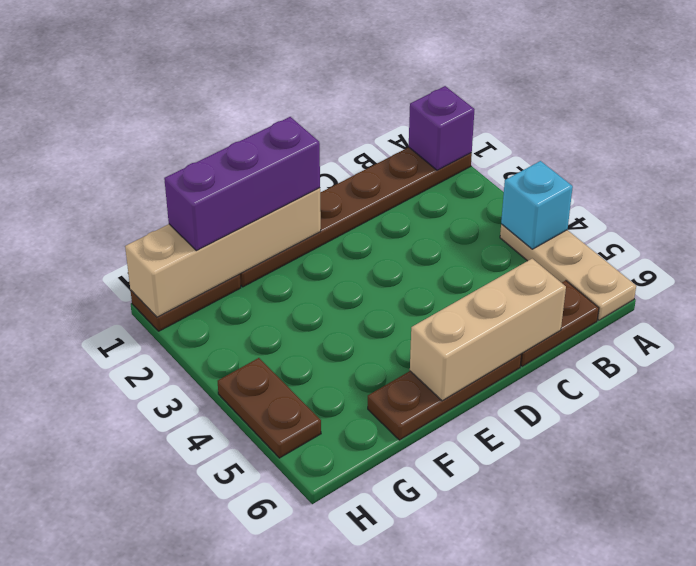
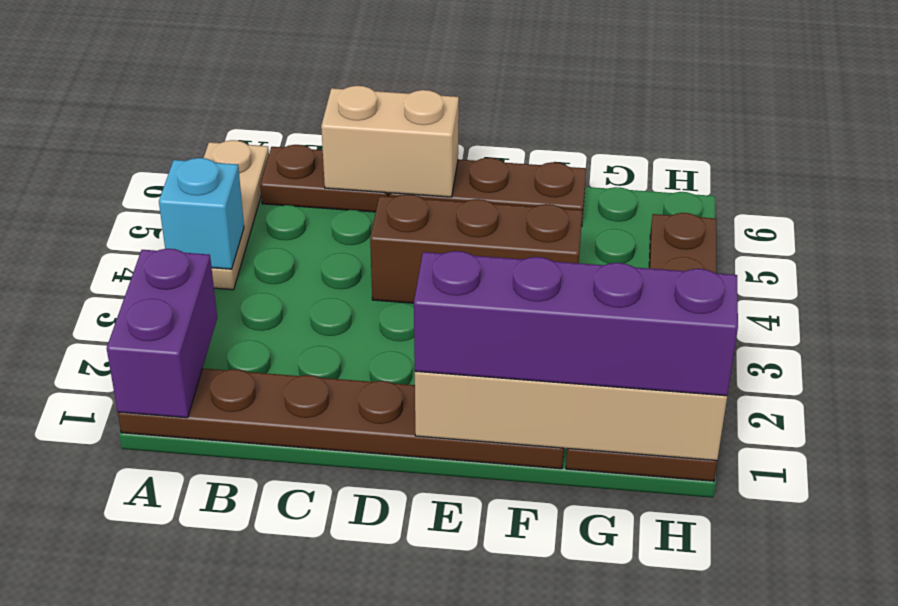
purple 1x1 brick [409,86,475,170] -> purple 1x2 brick [107,249,217,418]
tan 1x3 brick [410,259,566,401] -> tan 1x2 brick [321,86,459,197]
none -> brown 1x3 brick [370,194,582,303]
purple 1x3 brick [164,117,320,251] -> purple 1x4 brick [414,251,738,396]

